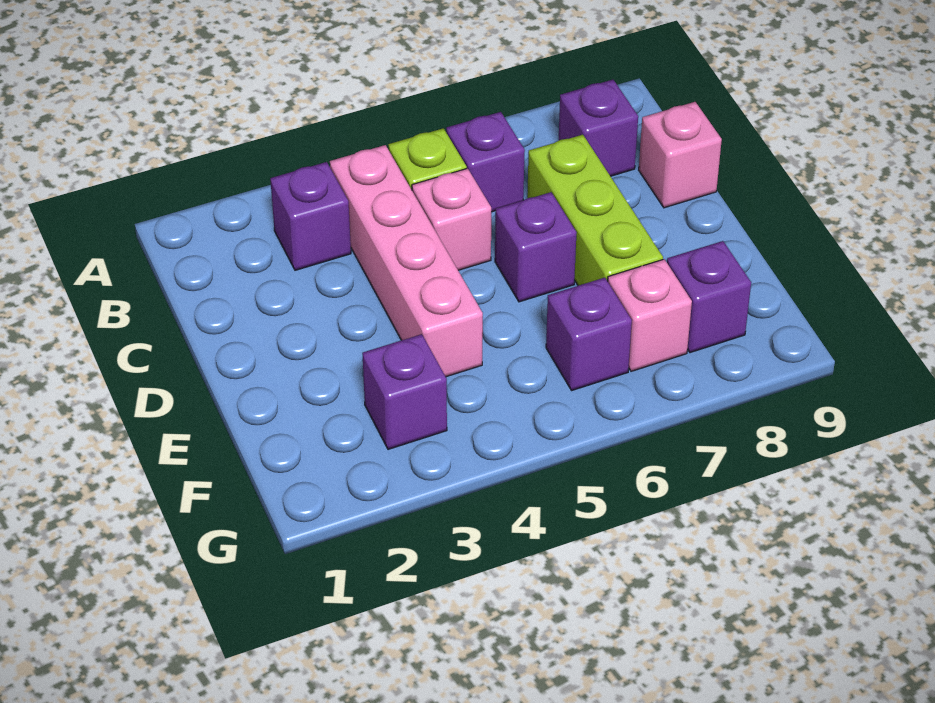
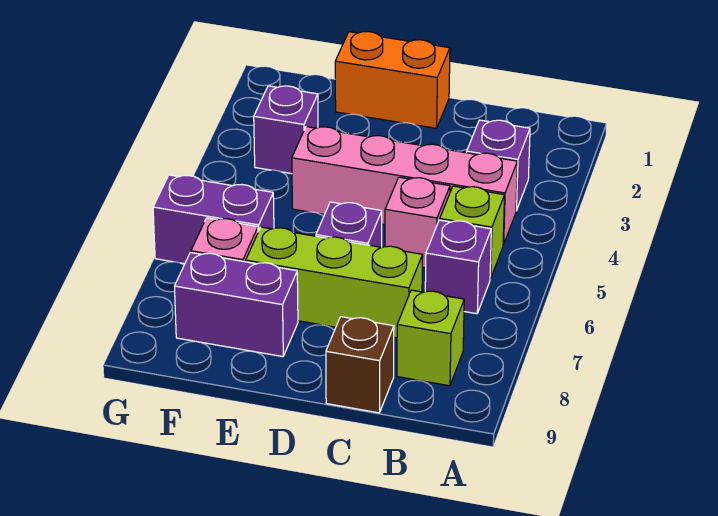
purple 1x1 brick [559,80,638,176] -> lime 1x1 brick [397,290,464,386]
pink 1x1 brick [639,102,722,208] -> brown 1x1 brick [326,317,394,413]
none -> orange 1x2 brick [335,32,450,128]
purple 1x1 brick [546,278,632,391] -> purple 1x2 brick [153,175,274,264]
purple 1x1 brick [667,241,751,353] -> purple 1x2 brick [174,253,298,357]

